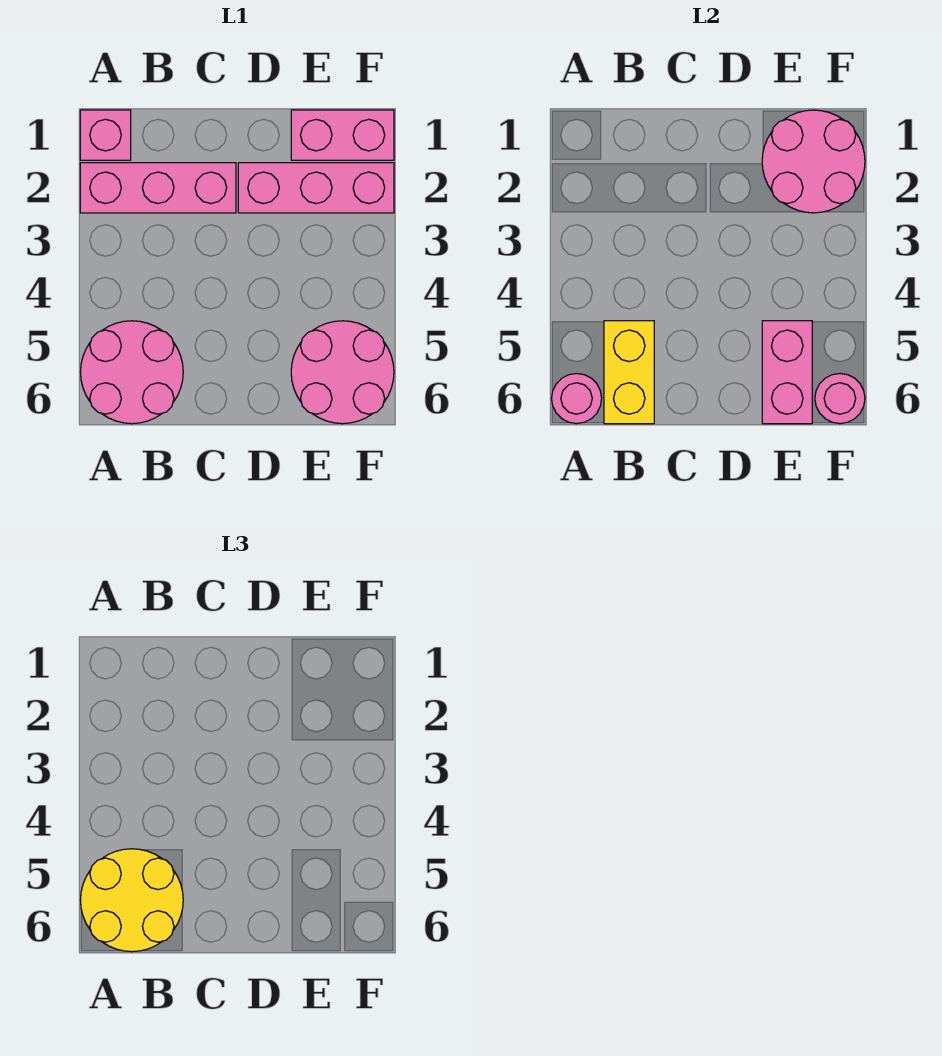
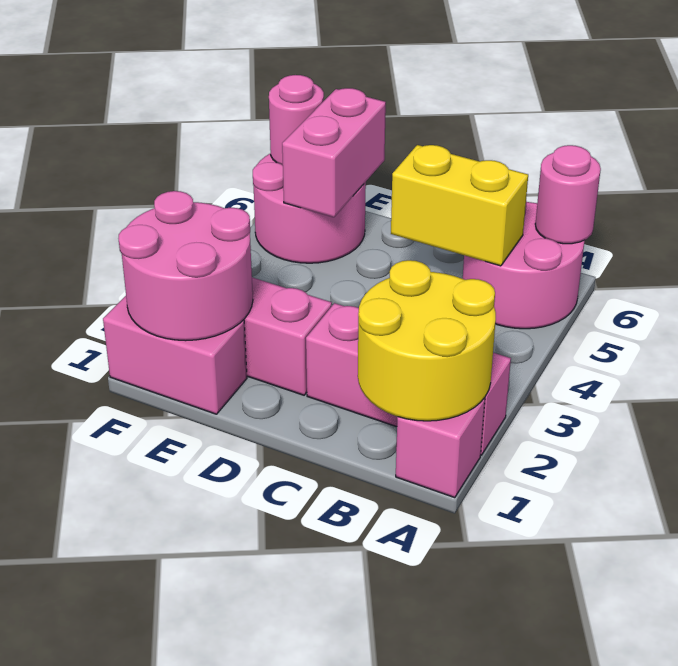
yellow 2x2 round brick [81,849,183,952] -> yellow 2x2 round brick moved to [358,260,496,421]
yellow 1x2 brick [604,321,654,424] -> yellow 1x2 brick turned to [391,145,528,266]

